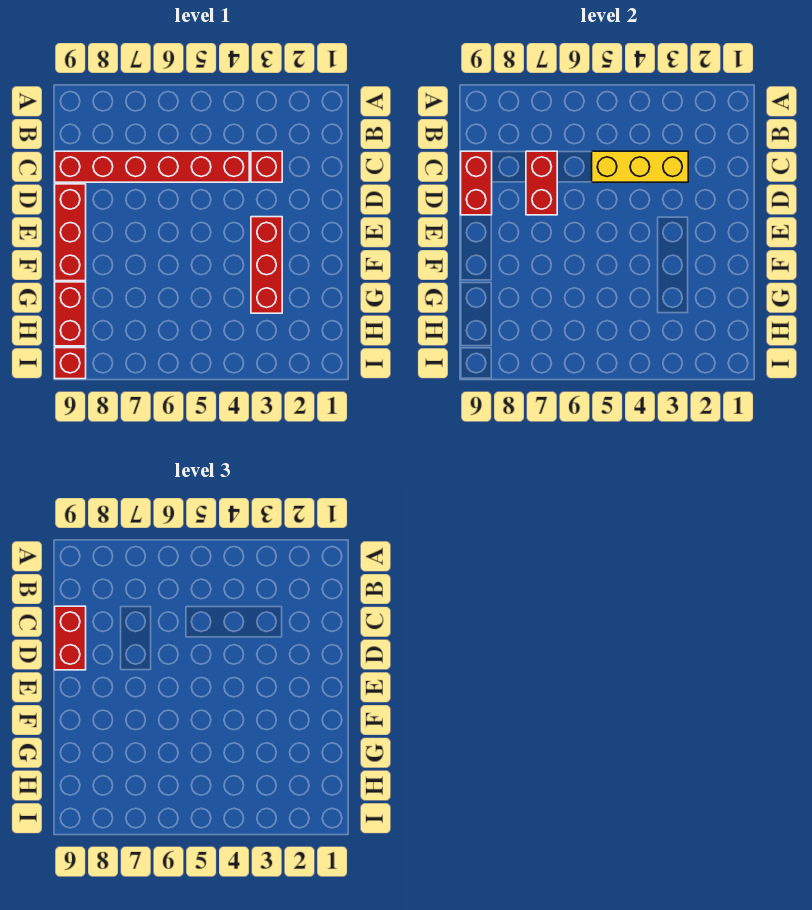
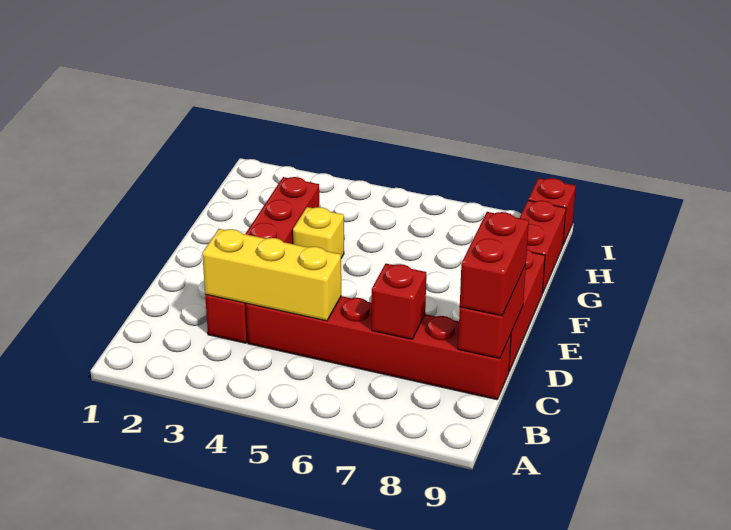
red 1x2 brick [526,151,557,215] -> red 1x1 brick [372,264,426,339]
none -> yellow 1x1 brick [293,207,344,258]

